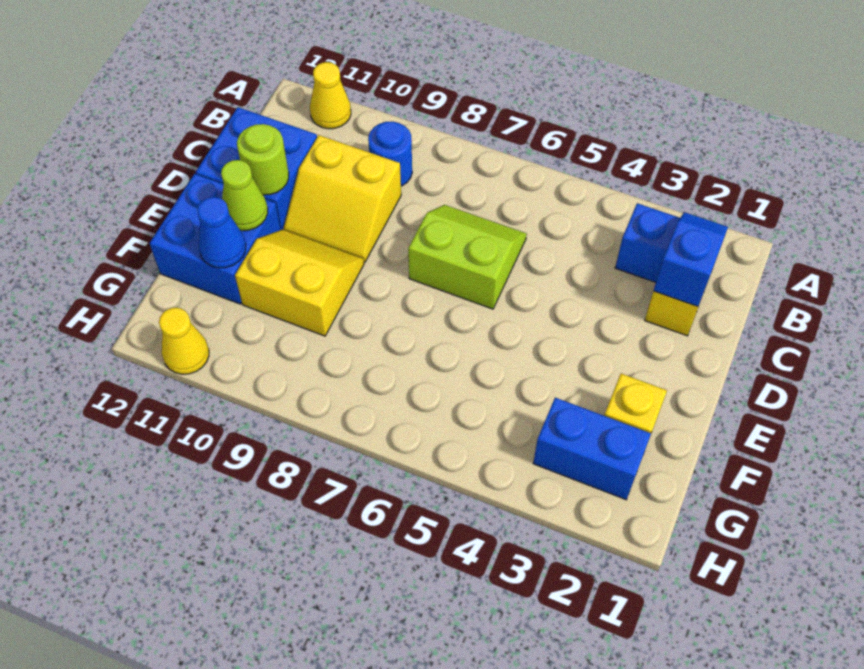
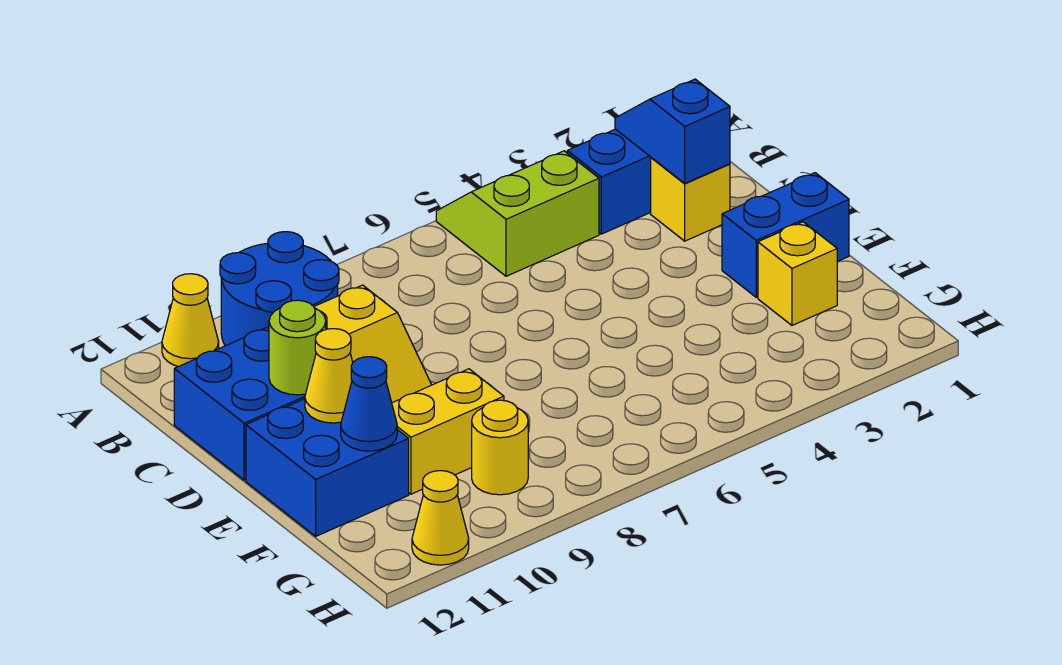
blue 1x1 round brick [368,122,412,186] -> blue 2x2 round brick [220,232,339,346]
lime 2x2 slope [408,205,527,309] -> lime 2x2 slope moved to [436,151,599,276]
lime 1x1 cone [221,160,268,231] -> yellow 1x1 cone [305,329,353,423]
blue 1x2 brick [533,398,651,500] -> blue 1x2 brick moved to [722,173,849,297]
none -> yellow 1x1 round brick [472,400,528,495]

